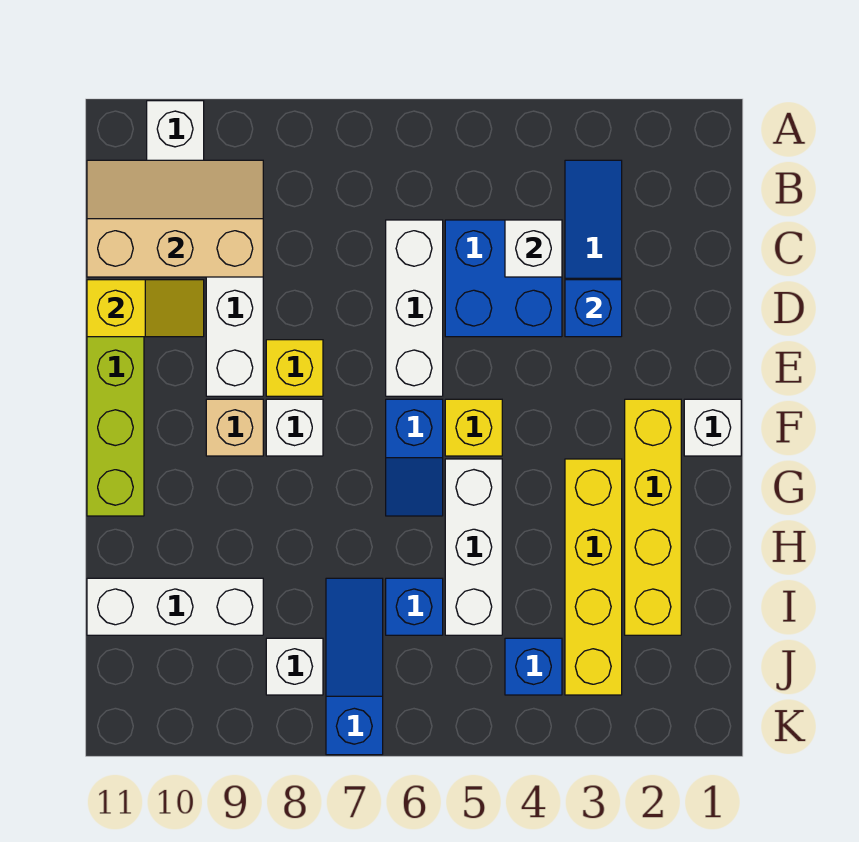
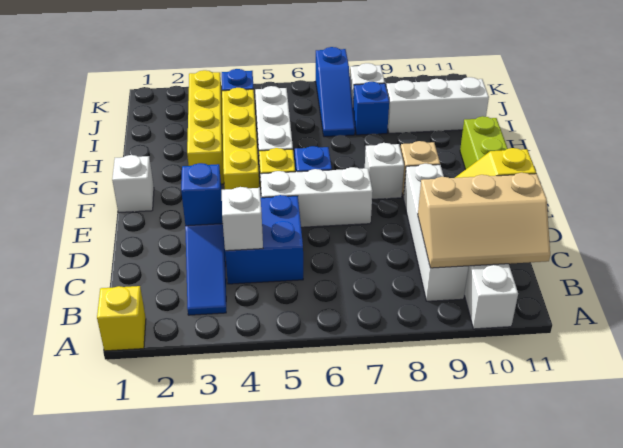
white 1x3 brick [386,220,443,396] -> white 1x3 brick turned to [260,167,373,227]
yellow 1x1 brick [266,340,323,396] -> yellow 1x1 brick moved to [97,286,146,351]
yellow 1x4 brick [625,399,681,635] -> yellow 1x4 brick moved to [222,88,259,189]
blue 1x1 brick [386,578,443,635] -> blue 1x1 brick moved to [353,82,389,135]

